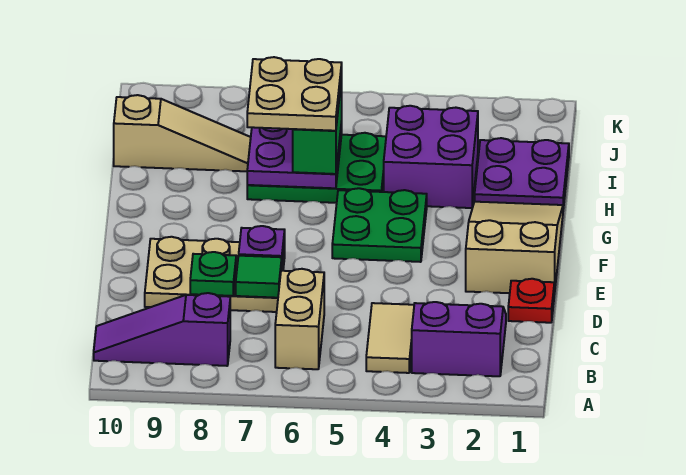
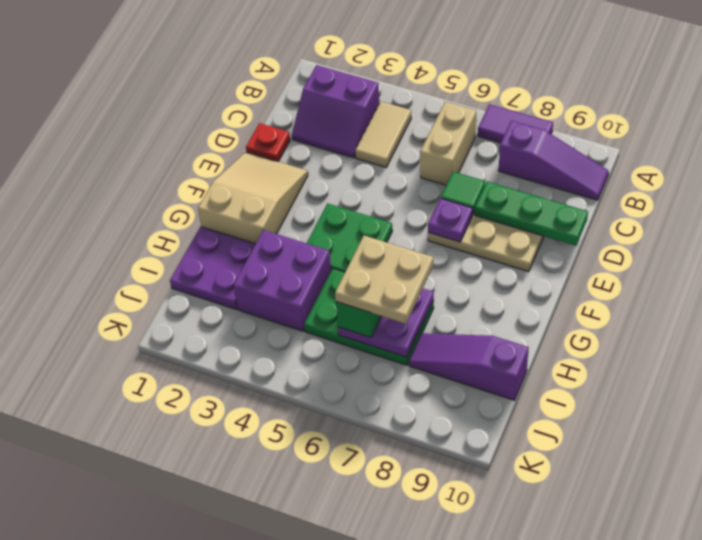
none -> purple 1x2 tile [478,104,553,143]
green 1x1 plate [190,252,236,296] -> green 1x3 plate [475,182,588,246]
tan 2x3 slope [466,202,563,295] -> tan 2x3 slope turned to [198,152,308,244]
tan 1x3 slope [114,95,251,171] -> purple 1x3 slope [409,333,529,400]

